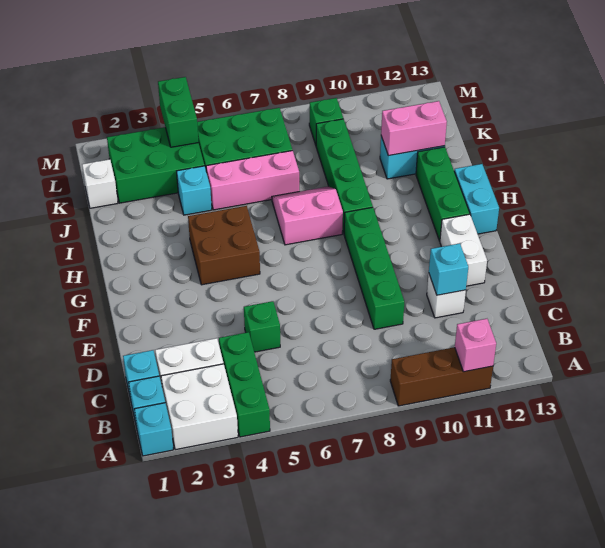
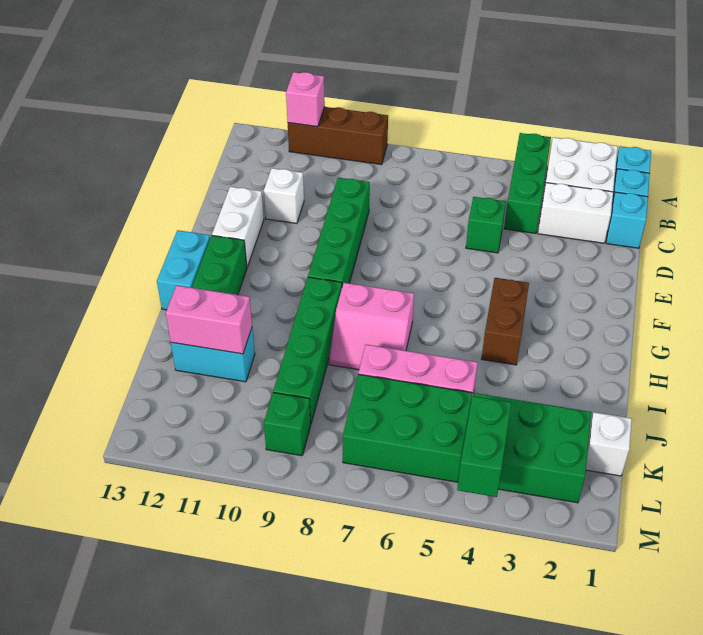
cyan 1x1 brick [429,243,468,295] -> none
brown 2x2 brick [188,206,260,285] -> brown 1x2 brick [482,278,529,365]
cyan 1x1 brick [177,166,212,215] -> none

